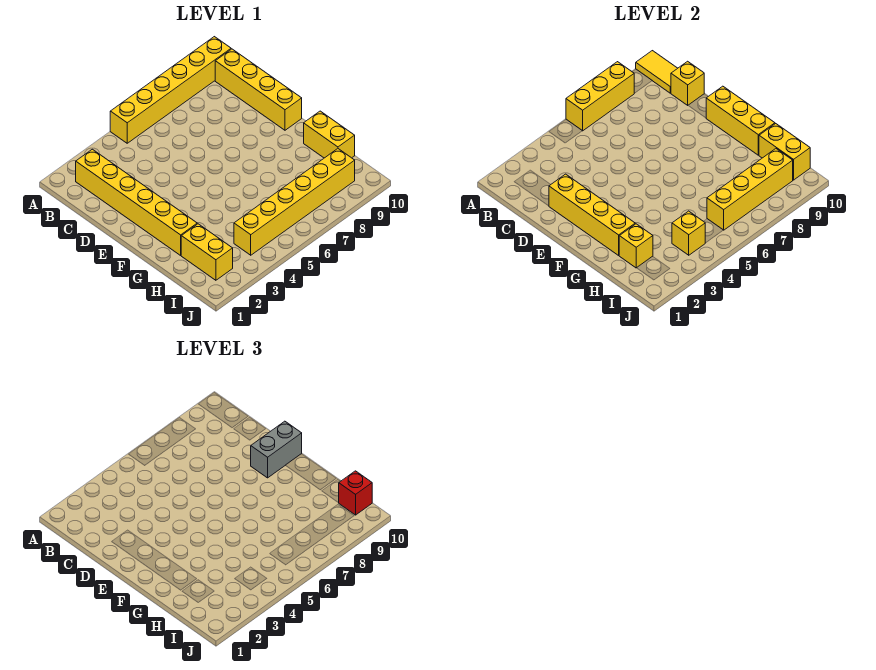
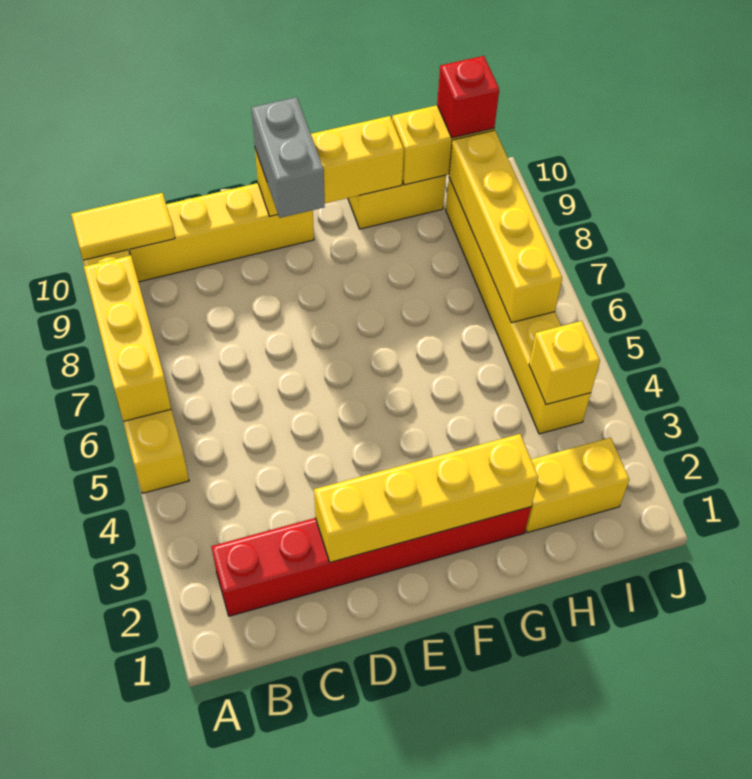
yellow 1x6 brick [76,149,197,255] -> red 1x6 brick [211,507,531,616]
yellow 1x1 brick [671,61,704,105] -> none
yellow 1x1 brick [619,224,653,268] -> none

